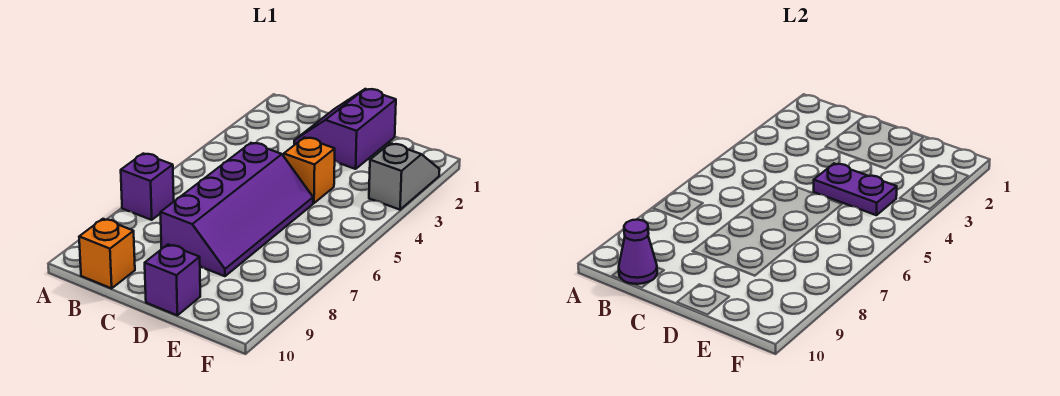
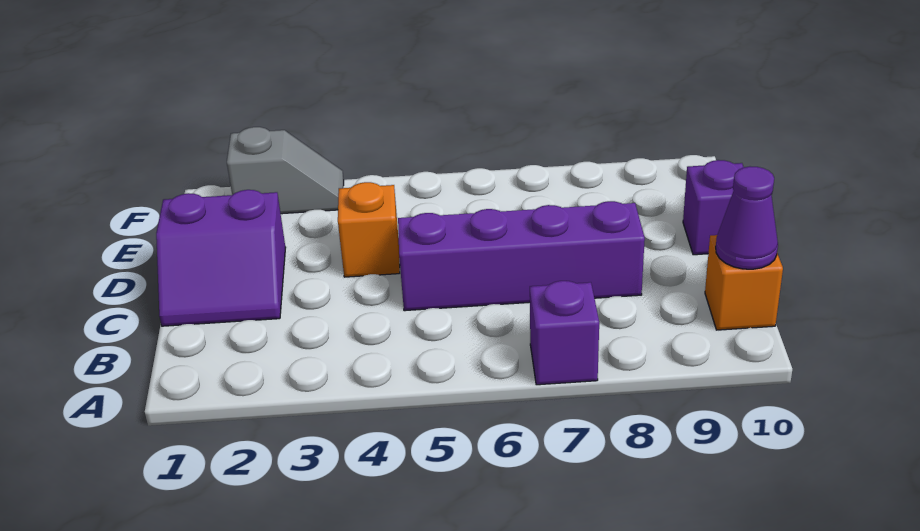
purple 1x2 plate [814,164,897,215] -> none
grey 1x2 slope [369,143,440,210] -> grey 1x2 slope turned to [227,127,344,214]

